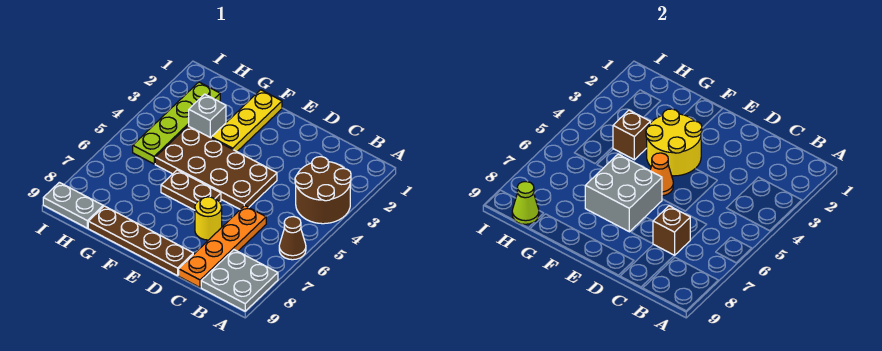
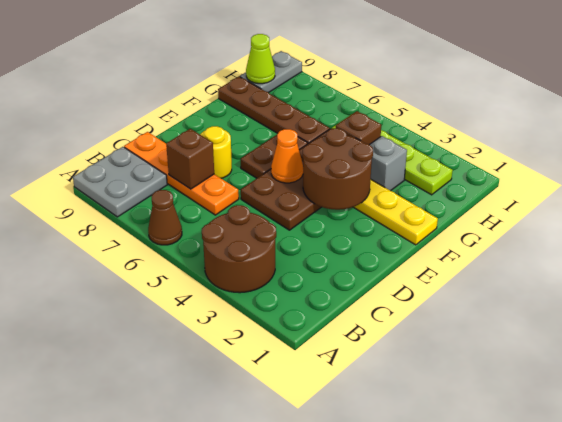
brown 1x4 plate [88,206,193,276] -> brown 1x4 plate turned to [218,77,330,143]
yellow 2x2 round brick [646,109,702,176] -> brown 2x2 round brick [303,128,373,210]
grey 2x2 brick [585,154,662,232] -> none

